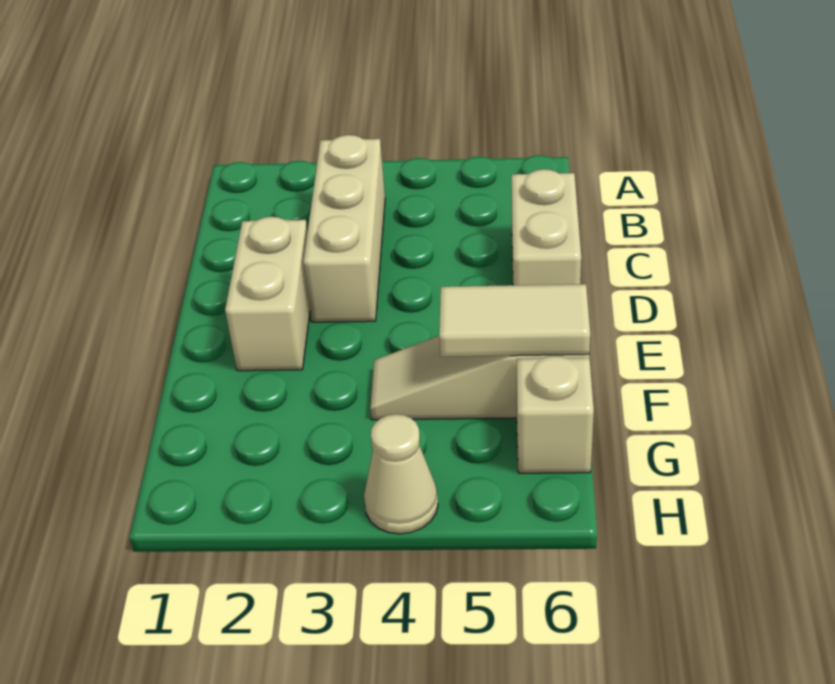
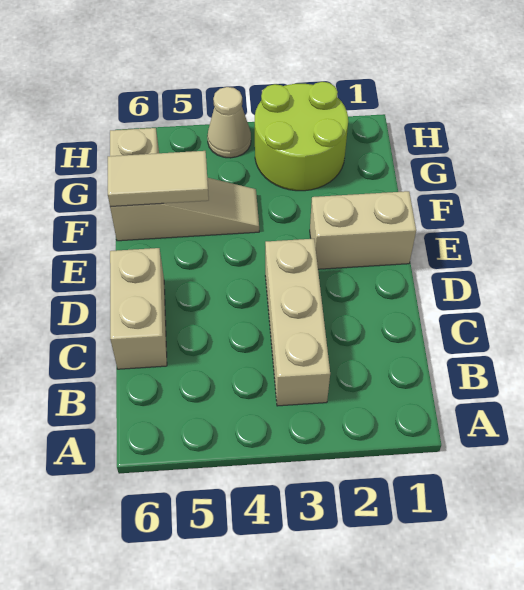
tan 1x2 brick [225,217,310,371] -> tan 1x2 brick turned to [310,191,416,269]
none -> lime 2x2 round brick [255,82,348,191]

